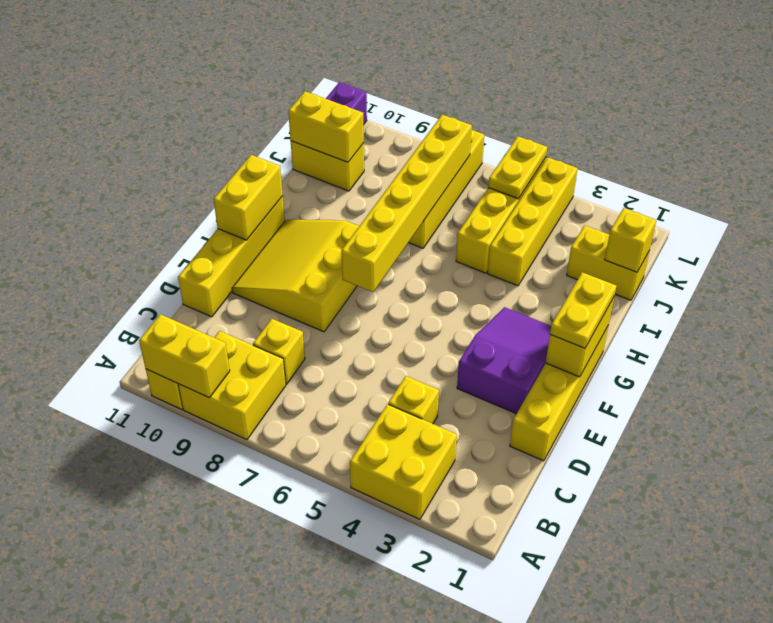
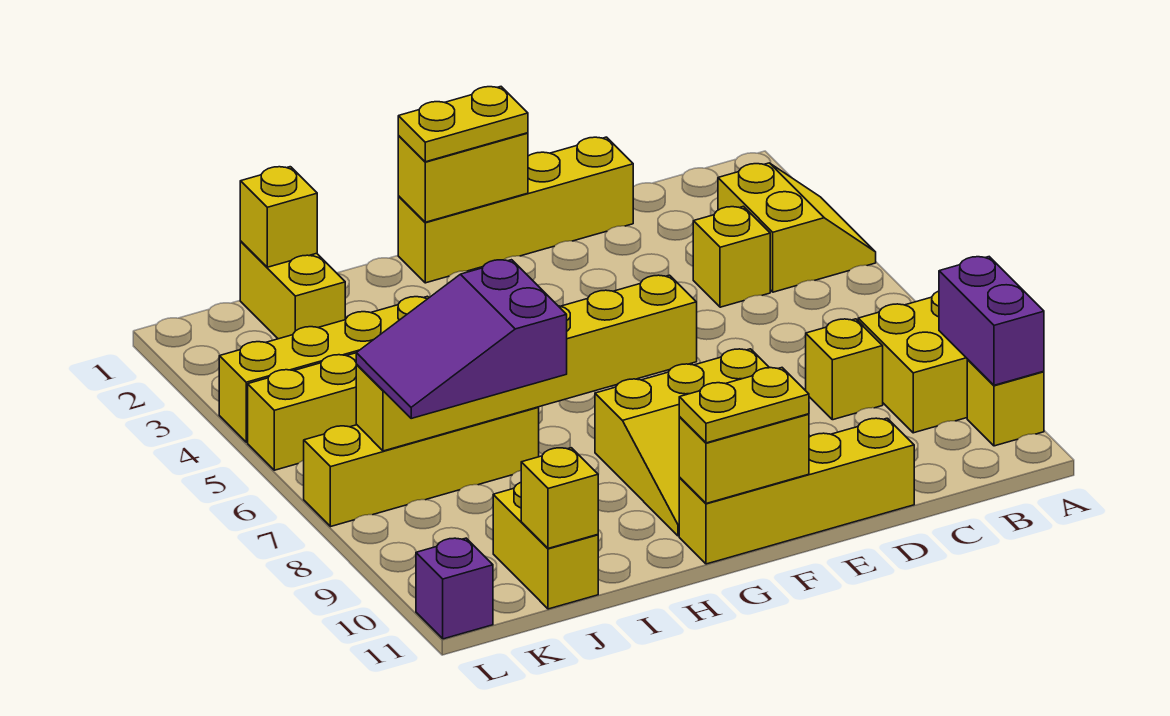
yellow 2x2 brick [350,404,457,519] -> yellow 2x2 slope [718,163,876,292]
yellow 1x2 brick [139,314,230,398] -> purple 1x2 brick [939,257,1044,385]
purple 2x3 slope [457,307,551,414] -> purple 2x3 slope moved to [356,260,567,418]
yellow 1x2 brick [288,91,364,162] -> yellow 1x1 brick [521,448,598,548]
yellow 1x2 plate [488,136,547,199] -> yellow 1x2 plate moved to [679,368,809,443]

